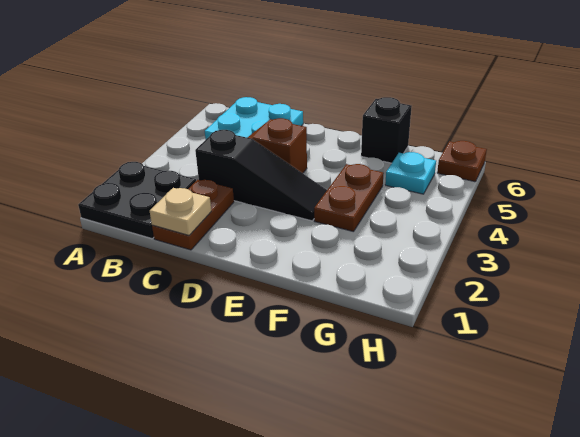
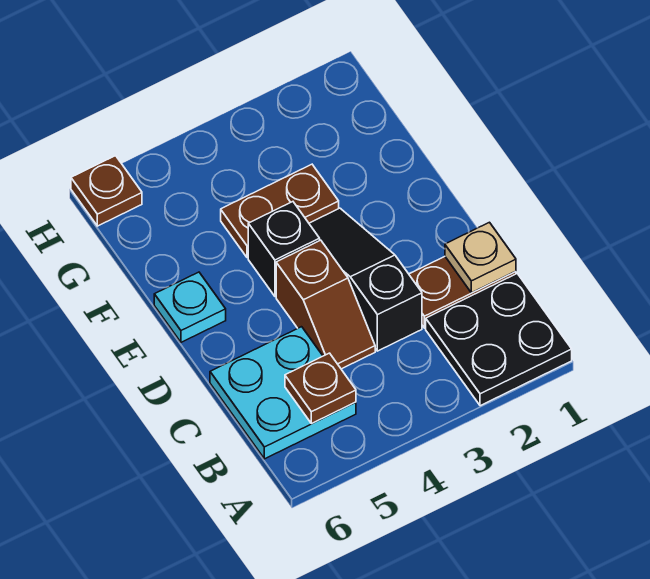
none -> brown 1x1 plate [285,353,356,424]
black 1x1 brick [361,97,412,163] -> black 1x1 brick moved to [248,202,320,296]
cyan 1x1 plate [385,152,436,194] -> cyan 1x1 plate moved to [154,272,226,342]

